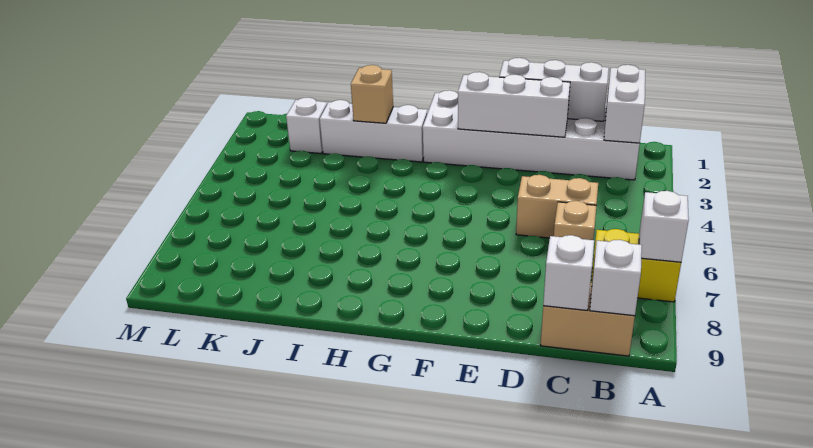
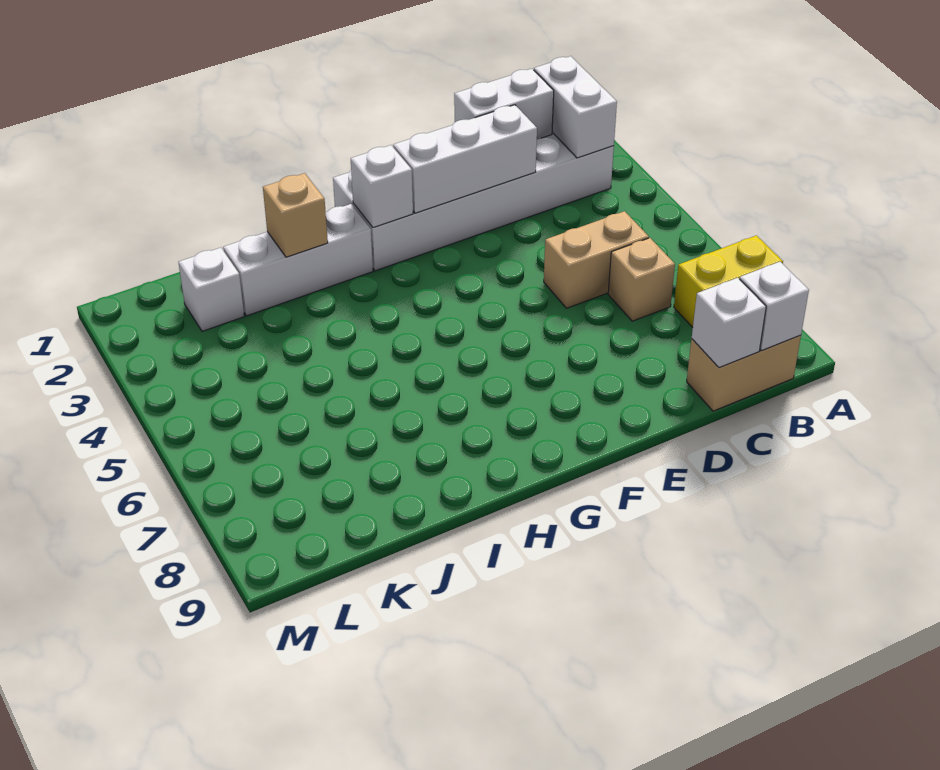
white 1x1 brick [639,191,689,262] -> white 1x1 brick moved to [351,145,413,228]
white 1x3 brick [499,58,609,121] -> white 1x2 brick [454,69,554,139]

